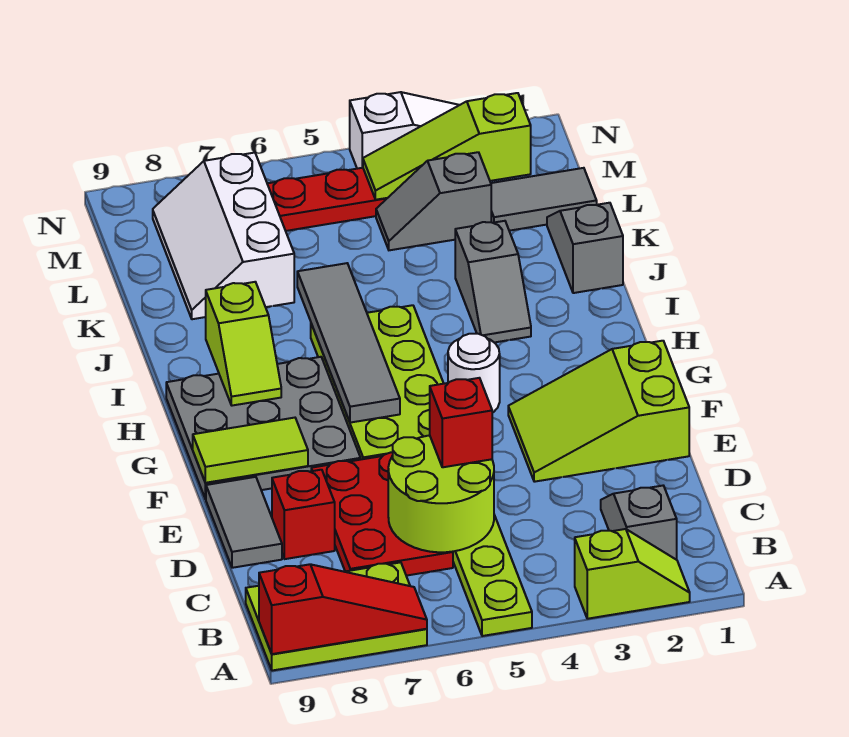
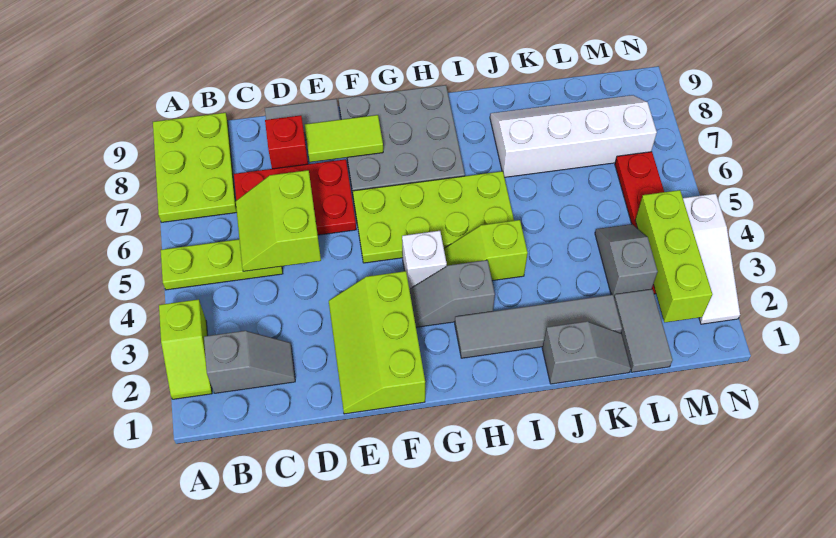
red 1x3 slope [259,564,427,654] -> none
lime 2x2 round brick [388,435,494,552] -> lime 2x2 slope [236,170,321,271]
red 1x1 brick [430,378,492,467] -> none
lime 2x3 slope [508,341,689,482] -> lime 2x3 slope turned to [329,271,425,414]
lime 1x2 tile [193,418,308,483] -> lime 1x2 tile turned to [305,115,383,162]
white 1x1 round brick [448,334,500,413] -> white 1x1 brick [402,231,447,289]
grey 1x4 tile [297,263,400,423] -> grey 1x4 tile moved to [455,295,622,358]
lime 1x2 slope [206,282,281,406] -> lime 1x2 slope moved to [444,220,528,281]
grey 1x2 slope [455,221,531,343] -> grey 1x2 slope moved to [409,260,495,327]
white 2x3 slope [153,153,294,319] -> white 2x4 slope [490,95,657,177]
lime 1x3 slope [363,93,531,200] -> lime 1x3 brick [635,190,712,322]

